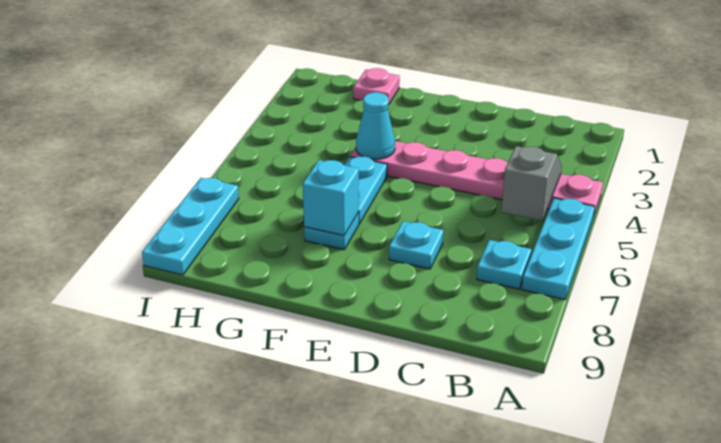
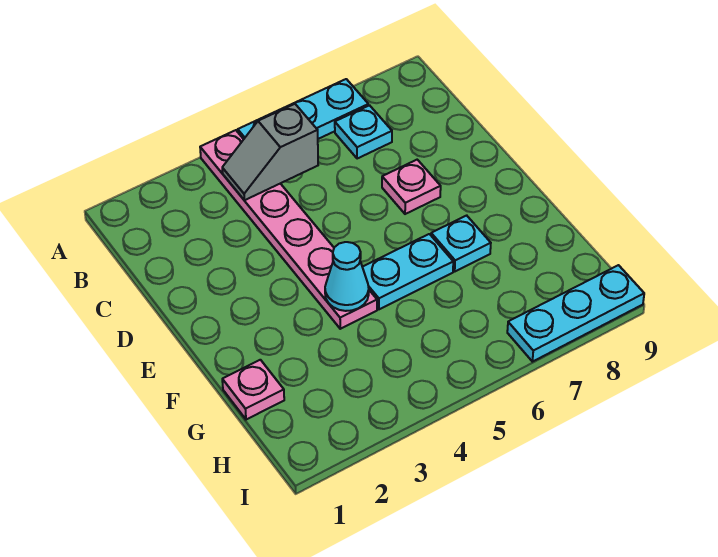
cyan 1x1 plate [389,221,443,269] -> pink 1x1 plate [382,160,441,214]
cyan 1x1 brick [303,160,359,236] -> none

